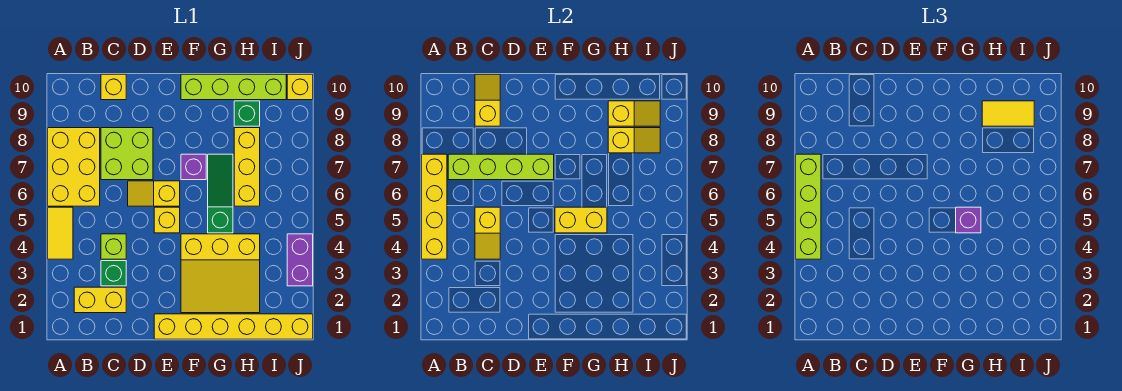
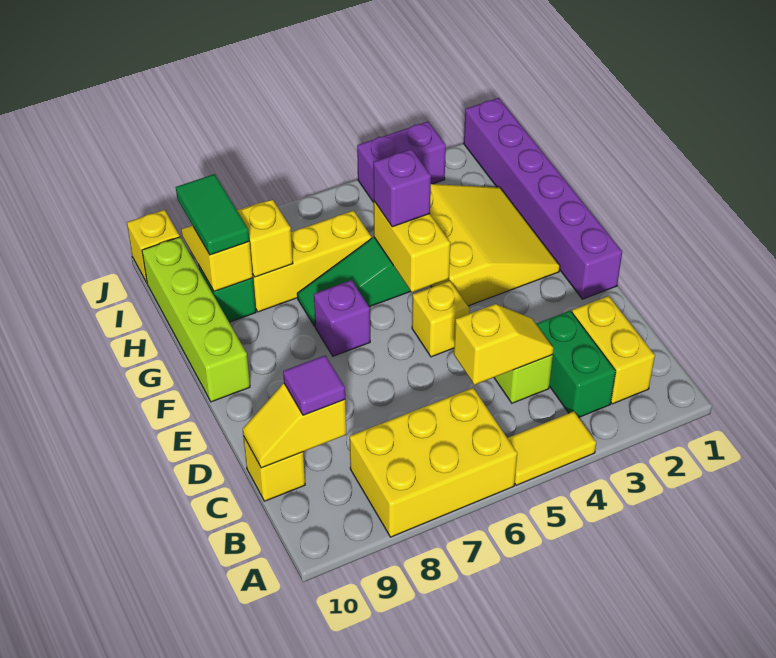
yellow 1x4 brick [422,154,447,259] -> none
lime 1x4 brick [796,154,821,259] -> none
lime 1x4 brick [448,154,554,180] -> none
green 1x1 brick [101,261,126,286] -> green 1x2 brick [536,311,616,417]
lime 2x2 brick [101,128,153,180] -> none
none -> purple 1x1 tile [283,356,345,415]
yellow 1x2 slope [128,181,180,206] -> none
yellow 1x6 brick [154,314,313,339] -> purple 1x6 brick [464,98,622,299]
yellow 1x2 tile [982,101,1034,126] -> green 1x2 tile [176,174,249,255]

